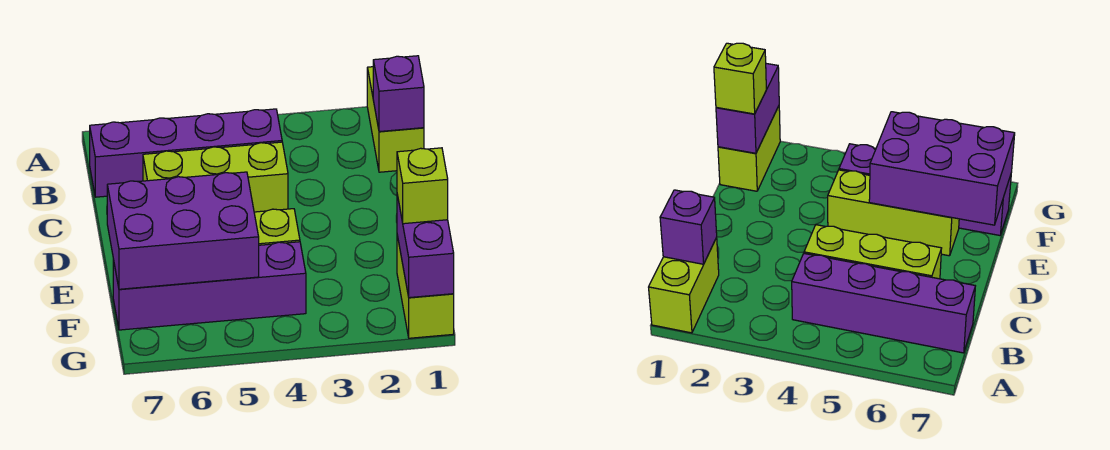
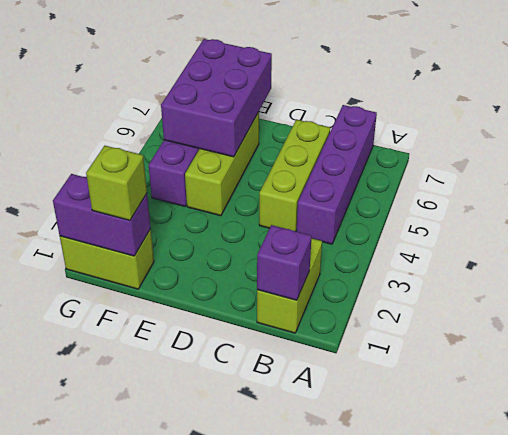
lime 1x2 brick [367,67,424,172] -> lime 1x2 brick turned to [257,238,322,333]

